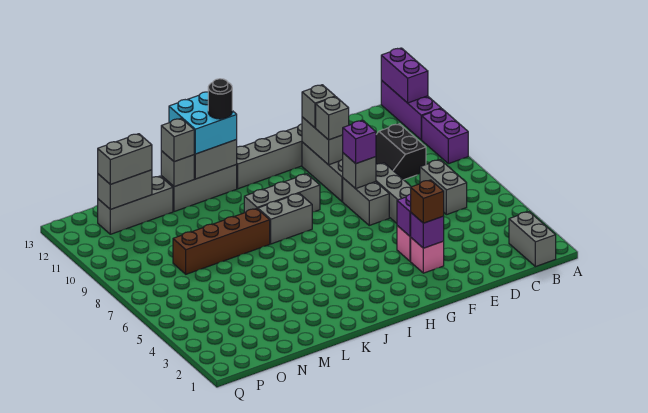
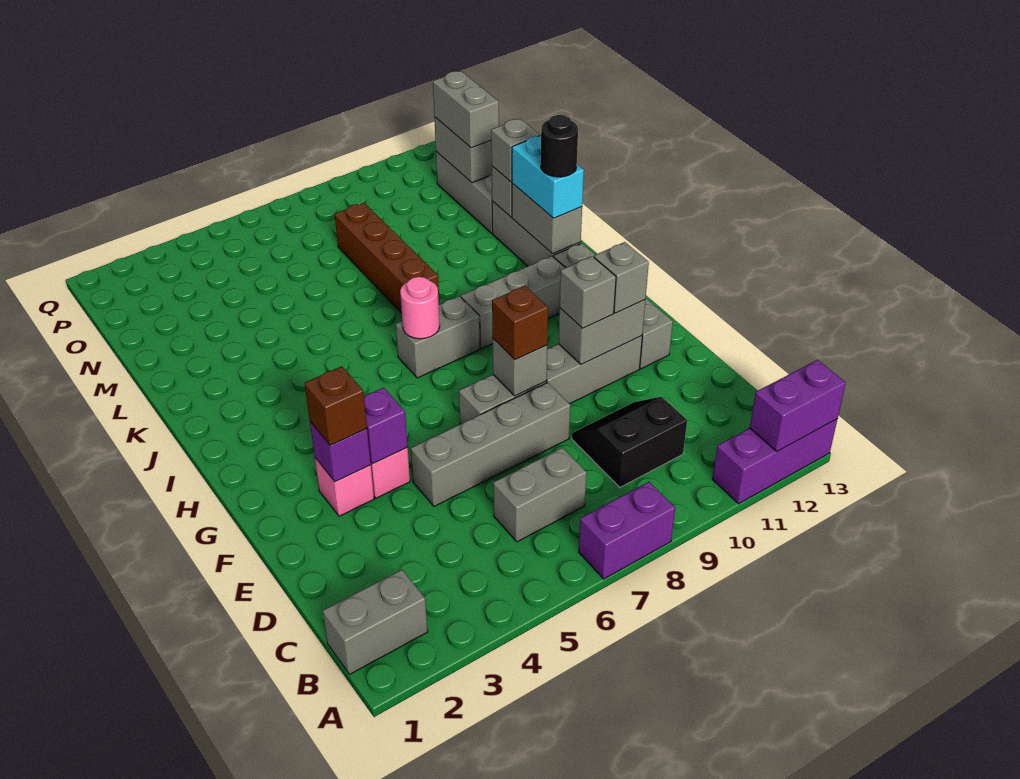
purple 1x2 brick [422,109,468,164] -> purple 1x2 brick moved to [579,482,675,579]
purple 1x1 brick [343,121,376,164] -> brown 1x1 brick [492,286,548,360]
grey 1x3 brick [244,174,320,213] -> grey 1x3 brick turned to [461,256,565,348]
none -> pink 1x1 round brick [400,277,440,339]
grey 1x2 brick [258,193,312,244] -> grey 1x2 brick turned to [396,296,480,378]
cyan 2x2 brick [169,92,237,154] -> cyan 1x2 brick [512,135,584,218]

